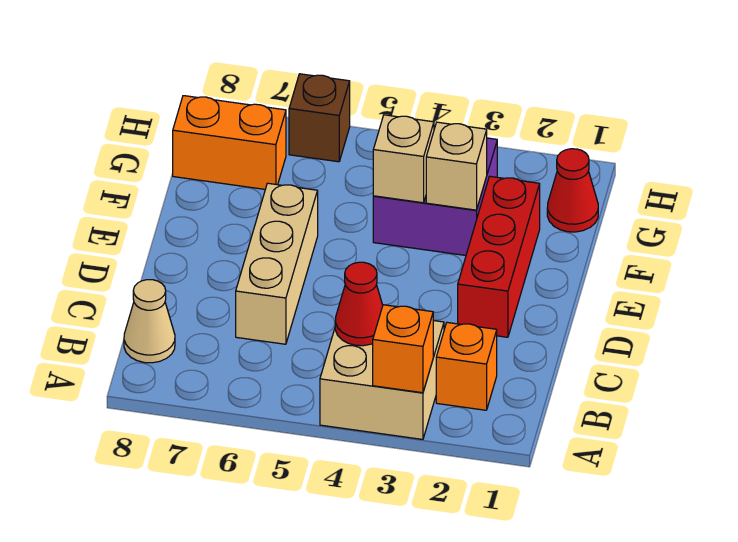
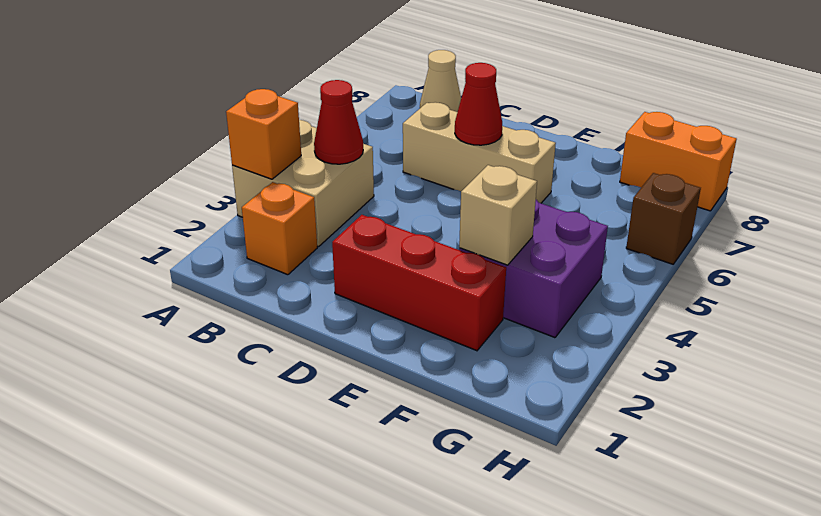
tan 1x1 brick [373,115,434,203] -> none
red 1x1 cone [547,149,598,232] -> red 1x1 cone moved to [455,63,502,145]
orange 1x2 brick [173,96,286,189] -> orange 1x2 brick turned to [620,112,737,211]

